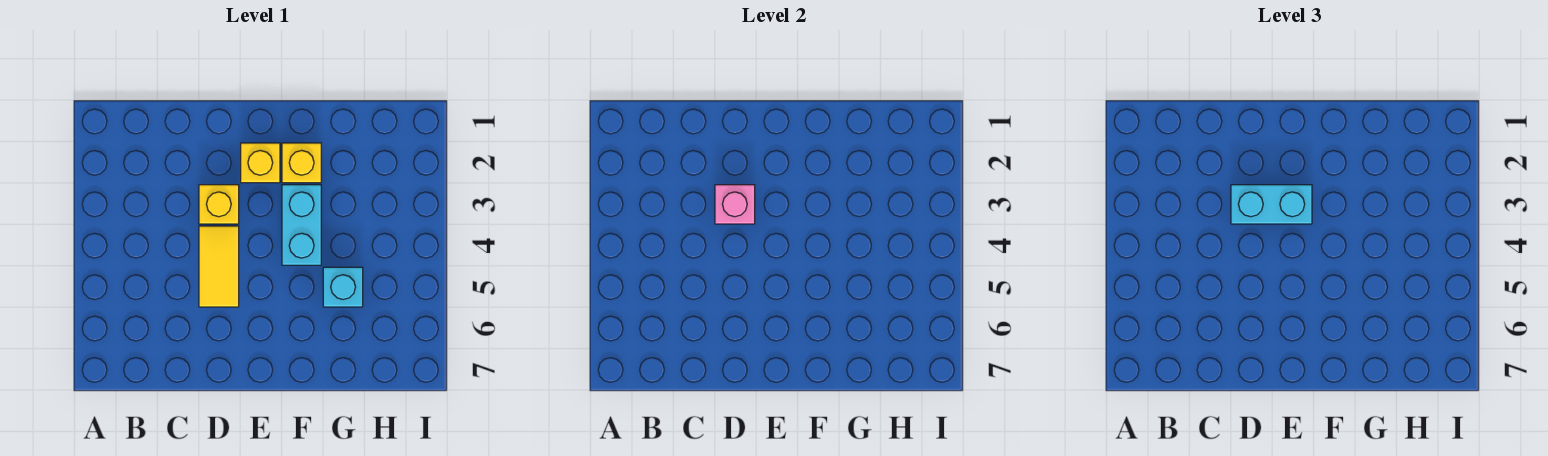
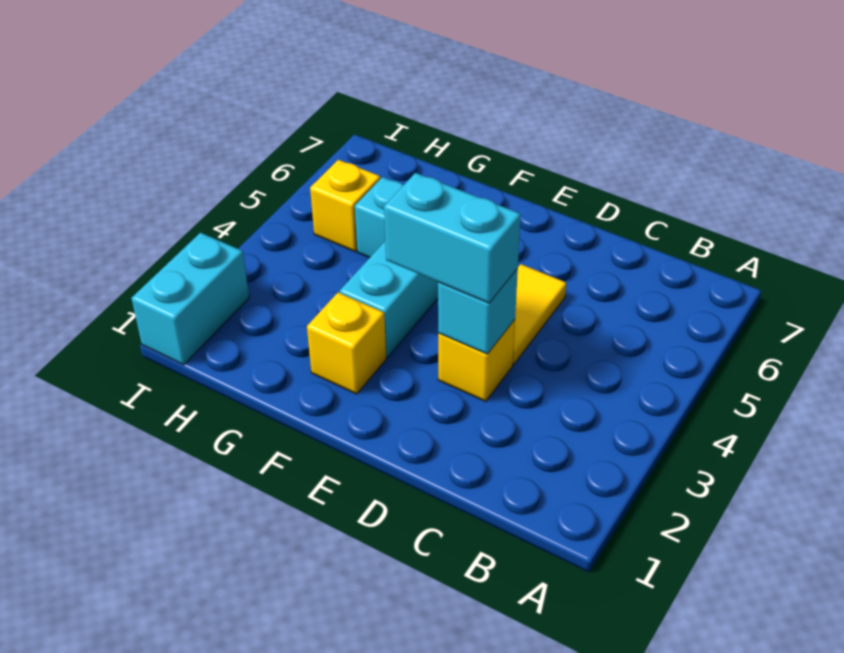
pink 1x1 brick [715,185,755,224] -> cyan 1x1 brick [438,268,518,354]
yellow 1x1 brick [241,143,280,183] -> yellow 1x1 brick moved to [310,160,380,251]
none -> cyan 1x2 brick [131,233,249,365]

